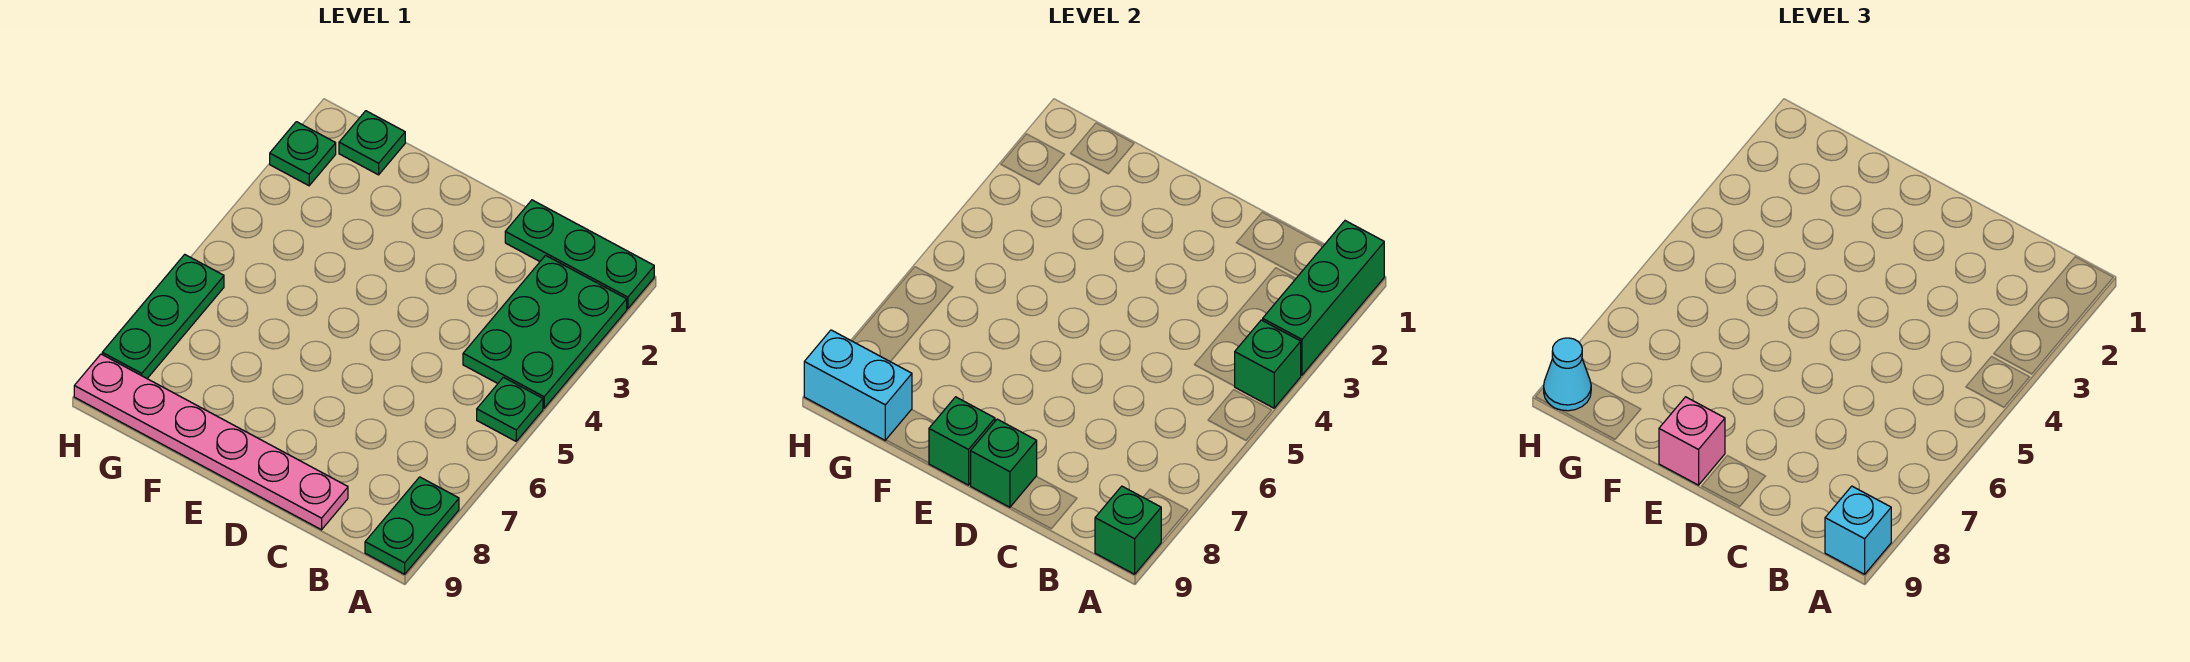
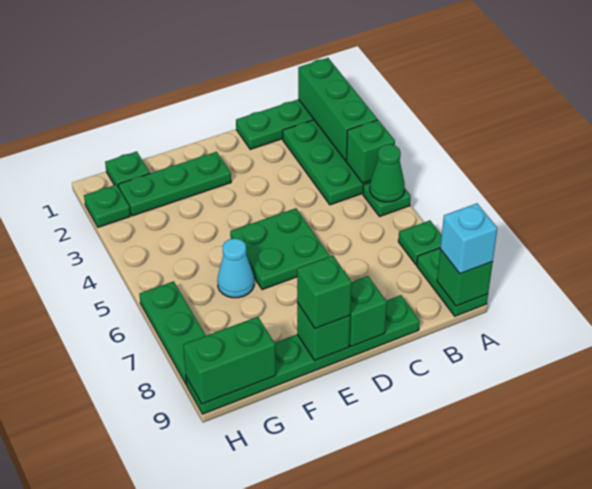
none -> green 1x1 cone [370,144,405,202]
none -> green 1x1 plate [398,220,442,265]
pink 1x6 plate [74,354,348,530] -> green 1x6 plate [186,295,420,414]
none -> green 2x2 plate [230,208,329,290]
none -> green 1x3 plate [118,152,231,216]
pink 1x1 brick [1659,397,1725,485] -> green 1x1 brick [297,256,352,329]
cyan 1x2 brick [804,330,912,440] -> green 1x2 brick [183,317,276,404]
cyan 1x1 cone [1544,338,1591,411] -> cyan 1x1 cone moved to [217,238,254,298]

